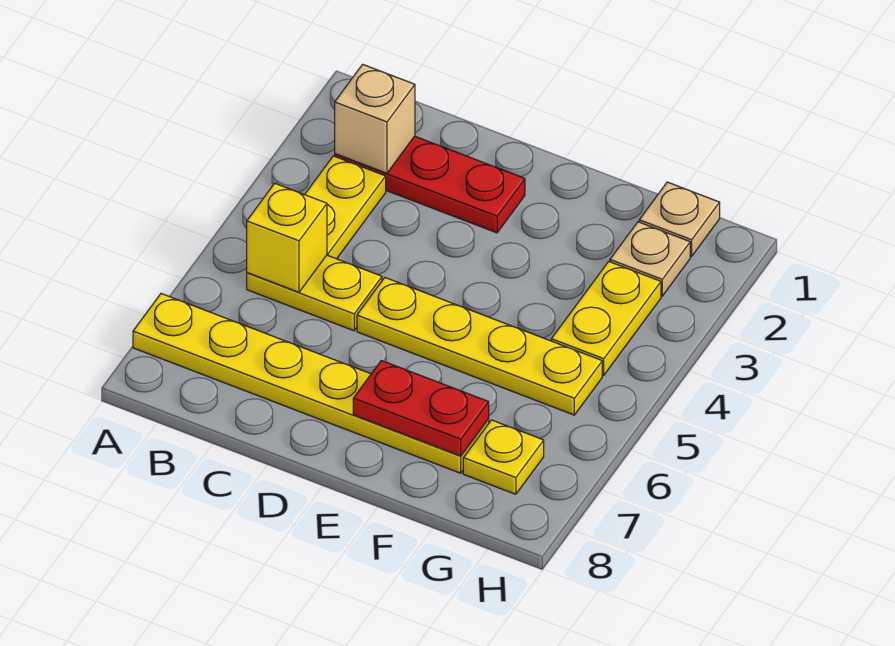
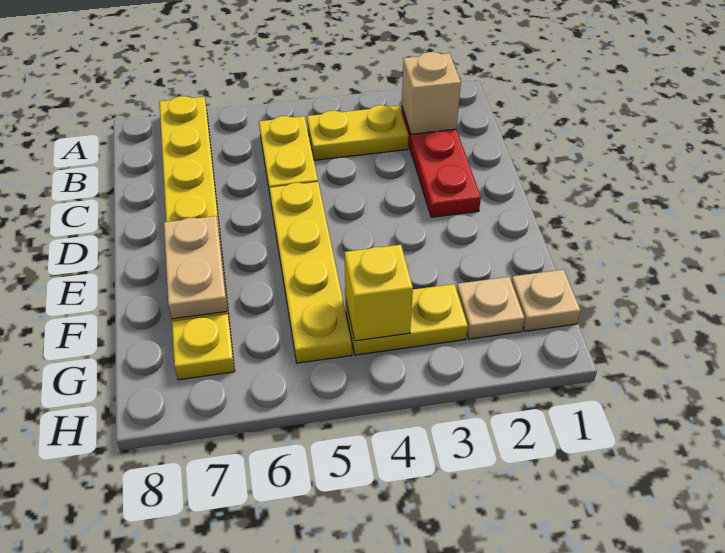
yellow 1x1 brick [247,183,327,292] -> yellow 1x1 brick moved to [345,245,413,341]
red 1x2 plate [353,361,489,456] -> tan 1x2 plate [164,216,227,319]

